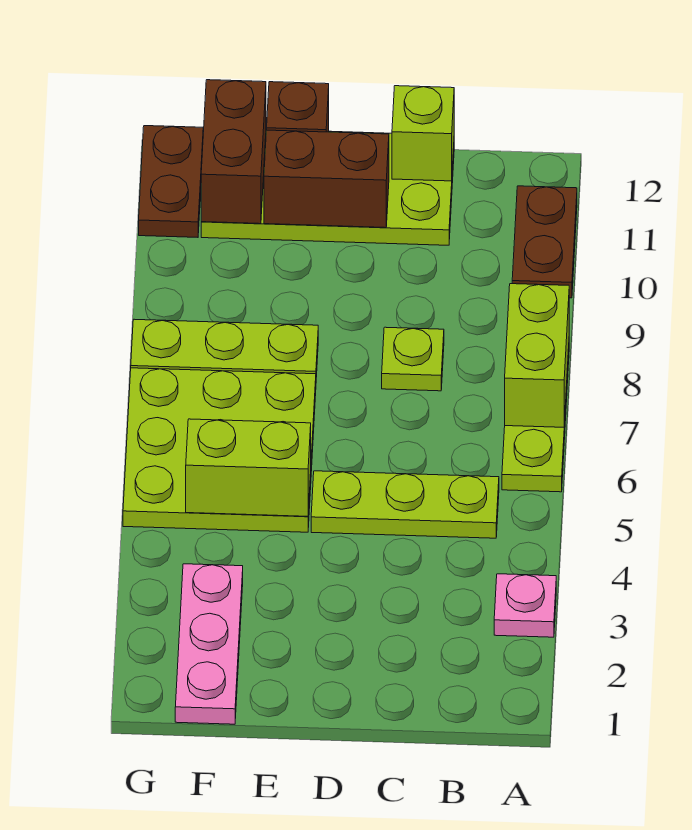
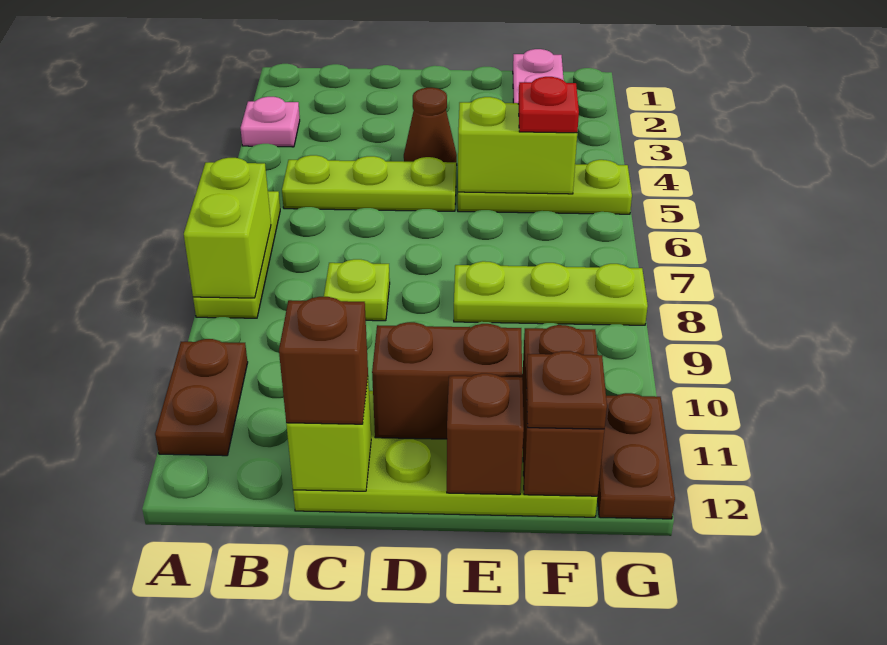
none -> brown 1x1 brick [279,297,368,424]
none -> brown 1x1 cone [404,88,457,165]
lime 3x3 plate [123,368,316,532] -> lime 1x3 plate [458,160,632,214]
none -> red 1x1 plate [518,77,579,133]
none -> brown 1x1 plate [526,351,607,429]

